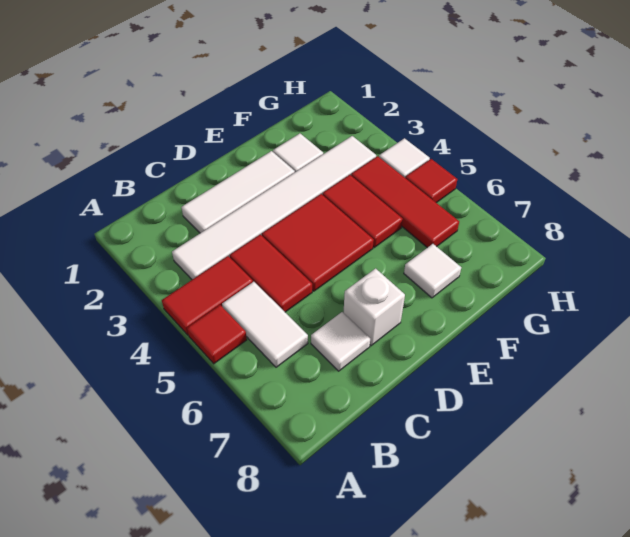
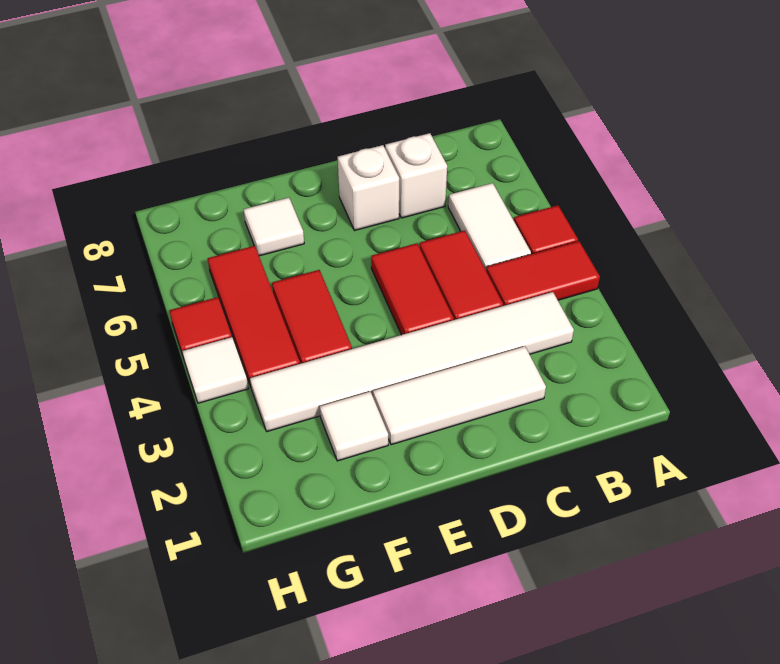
white 1x1 tile [311,312,370,371] -> white 1x1 brick [385,133,447,218]
red 2x2 tile [262,194,374,291] -> red 1x2 tile [371,243,454,335]

